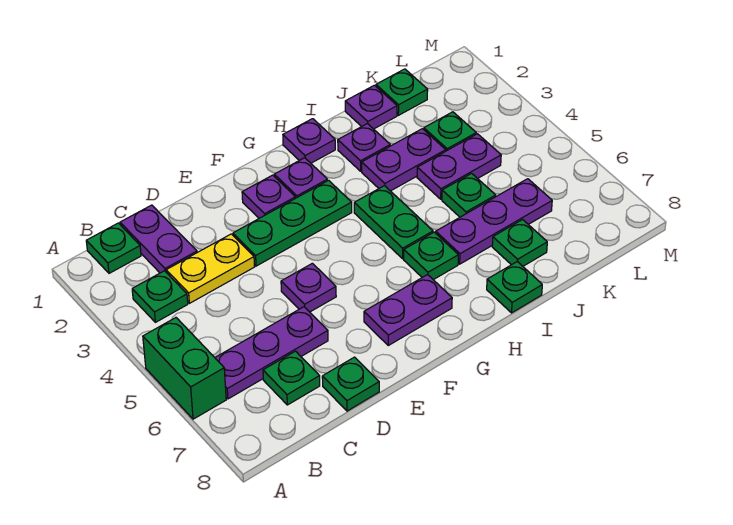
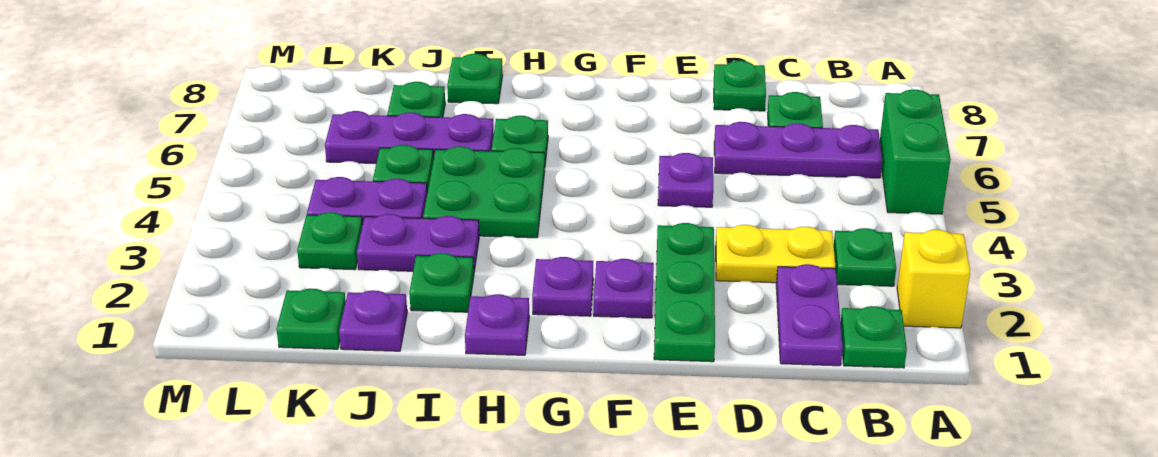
none -> yellow 1x1 brick [897,230,970,328]
green 1x3 plate [233,180,352,266] -> green 1x3 plate turned to [654,223,715,362]
purple 1x2 plate [364,275,452,345] -> none
green 1x2 plate [354,186,433,259] -> green 2x2 plate [423,146,545,238]
purple 1x1 plate [338,124,390,171] -> green 1x1 plate [409,253,474,312]

